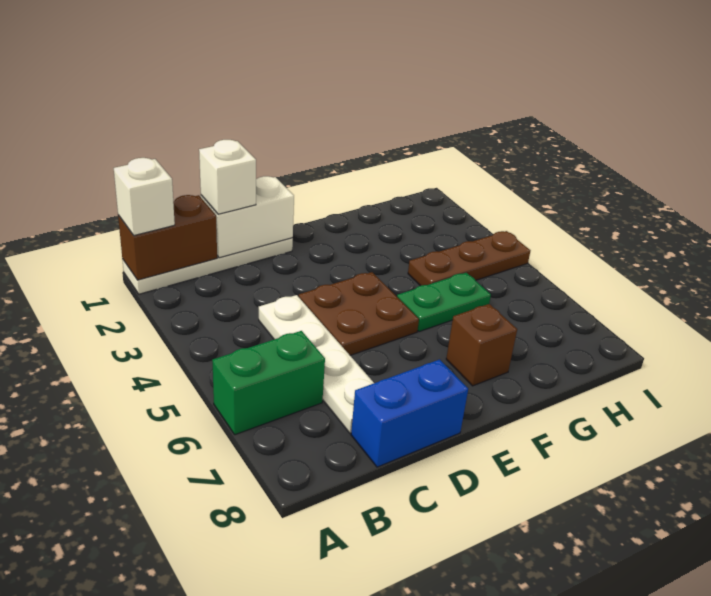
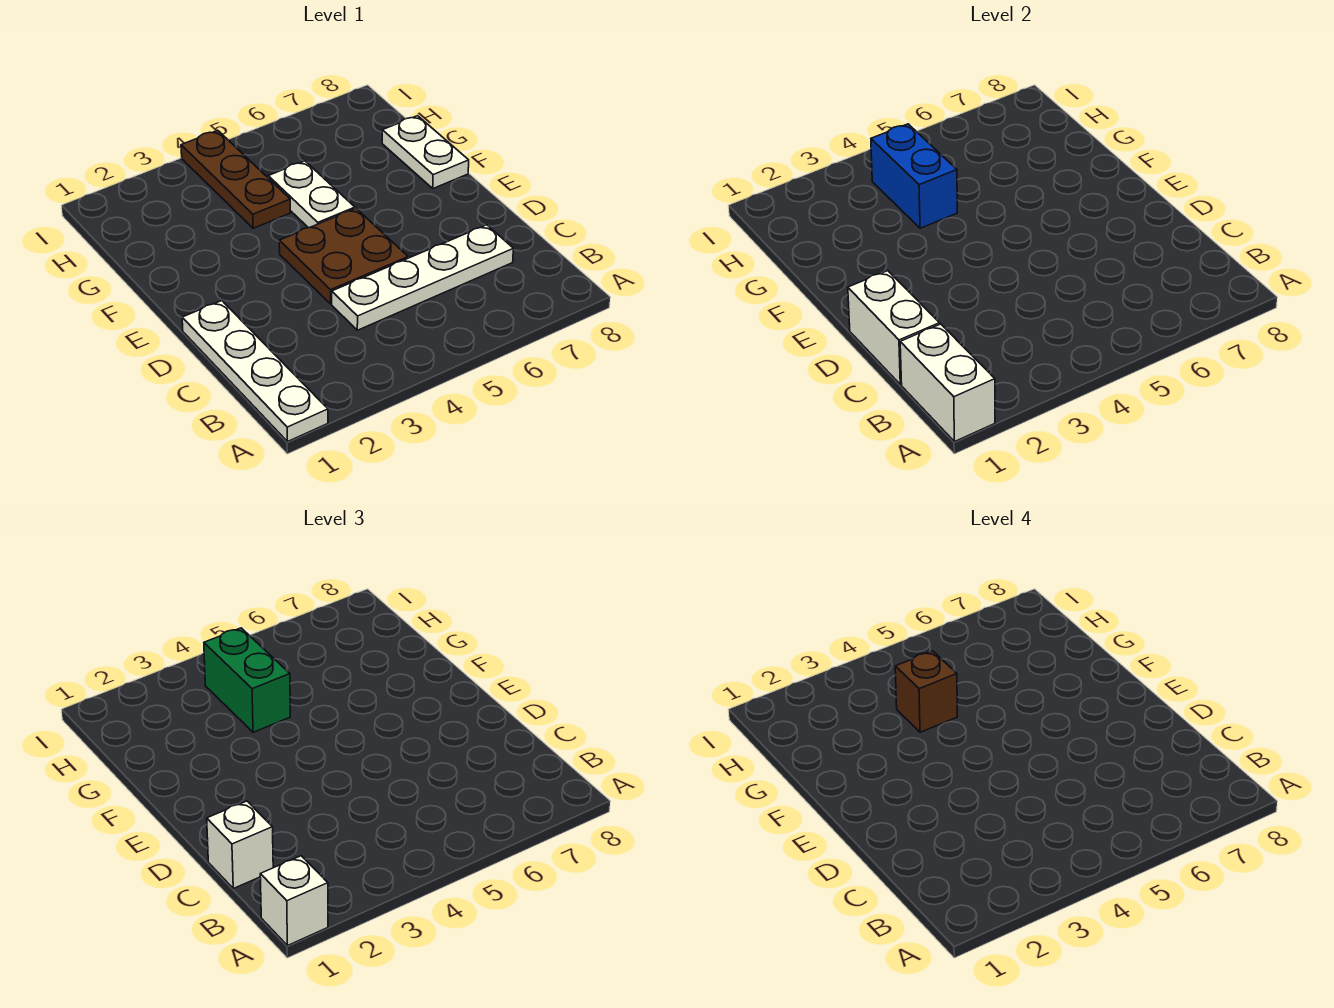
brown 1x2 brick [118,195,217,280] -> white 1x2 brick [900,324,995,442]
green 1x2 brick [212,331,325,435] -> green 1x2 brick moved to [204,628,290,732]
blue 1x2 brick [351,359,468,467] -> blue 1x2 brick moved to [871,124,957,228]
green 1x2 plate [397,273,491,332] -> white 1x2 plate [268,161,355,228]
brown 1x1 brick [446,304,517,386] -> brown 1x1 brick moved to [895,651,957,732]
none -> white 1x2 plate [382,116,469,188]

